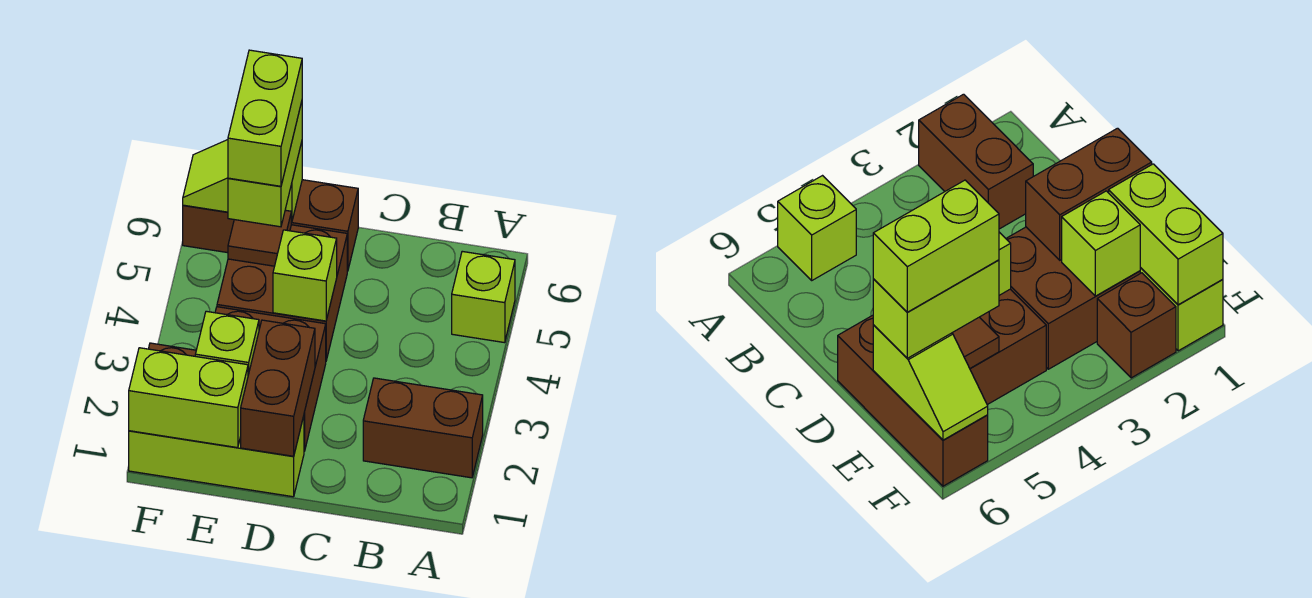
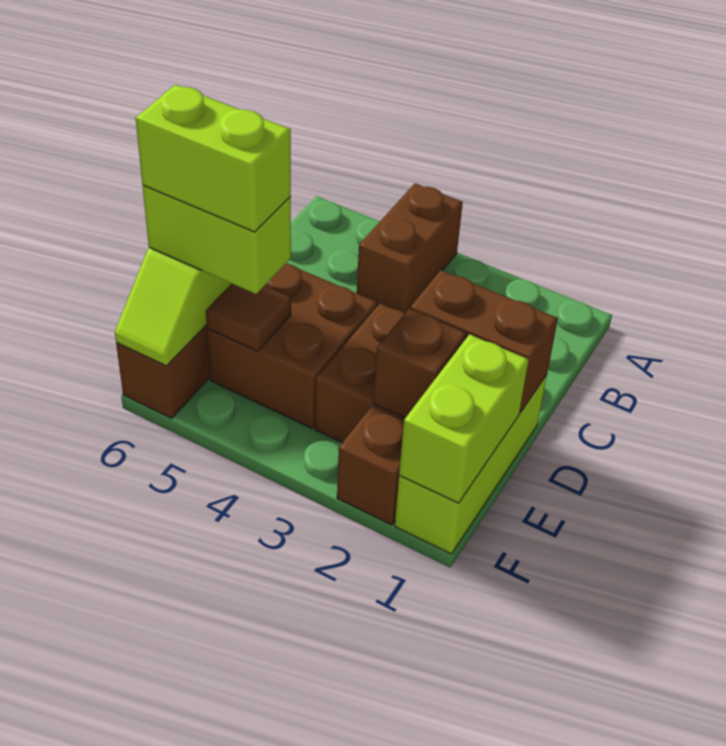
brown 1x2 brick [363,378,483,478] -> brown 1x2 brick moved to [357,183,463,313]
lime 1x1 brick [452,251,515,343] -> none
lime 1x1 brick [273,230,337,321] -> none
lime 1x1 brick [195,311,259,375] -> brown 1x1 brick [373,309,466,418]

